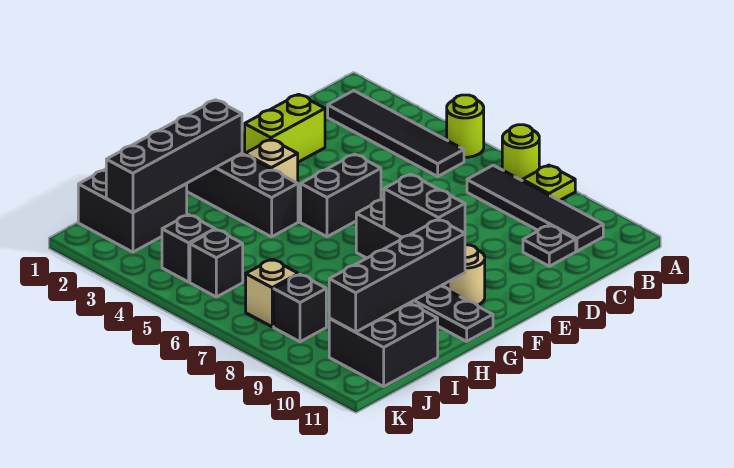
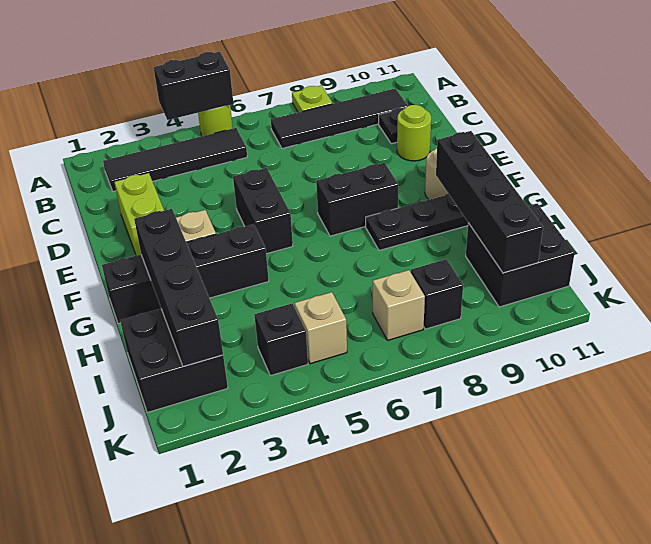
lime 1x1 round brick [502,125,539,180] -> lime 1x1 round brick moved to [397,105,431,161]
black 1x2 brick [384,174,465,237] -> black 1x2 brick moved to [153,52,233,120]
black 1x1 brick [190,229,243,297] -> tan 1x1 brick [295,292,347,364]

